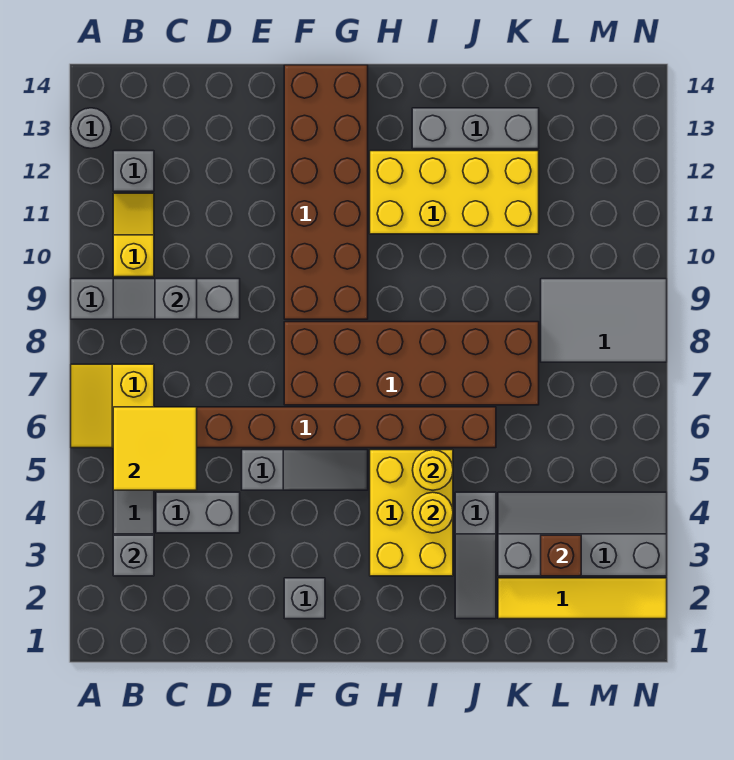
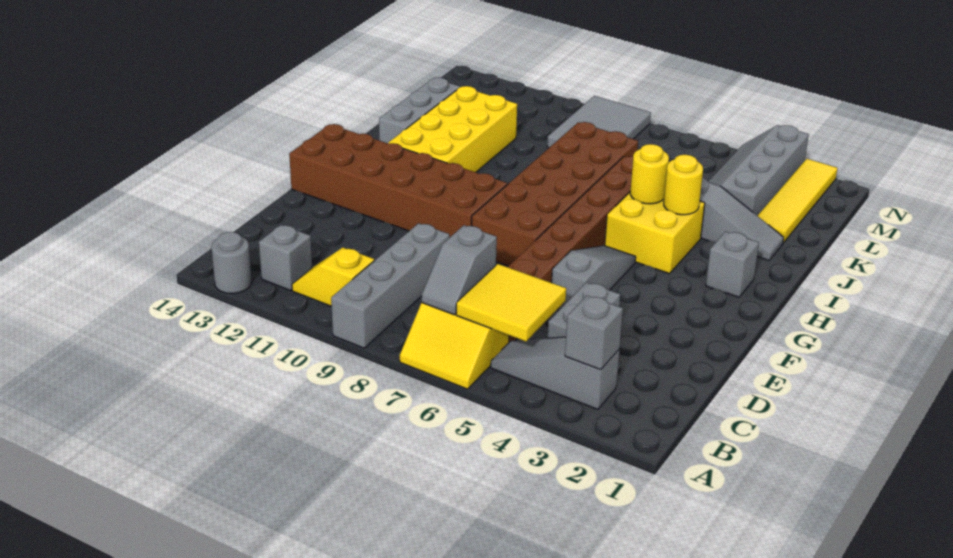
grey 1x2 slope [113,279,197,319] -> grey 1x2 slope moved to [422,225,497,315]
grey 1x1 brick [284,578,325,619] -> grey 1x1 brick moved to [706,232,759,297]
yellow 2x3 brick [370,450,453,576] -> yellow 2x2 brick [605,192,705,274]
brown 1x1 brick [541,535,581,576] -> none

